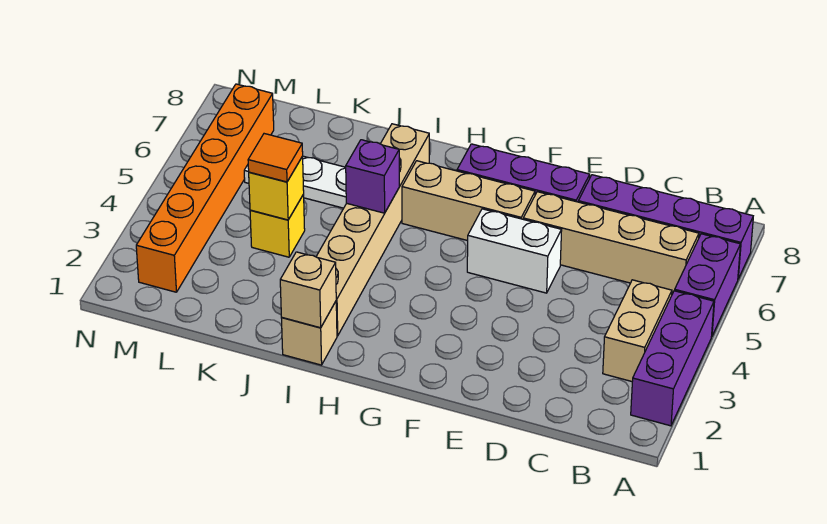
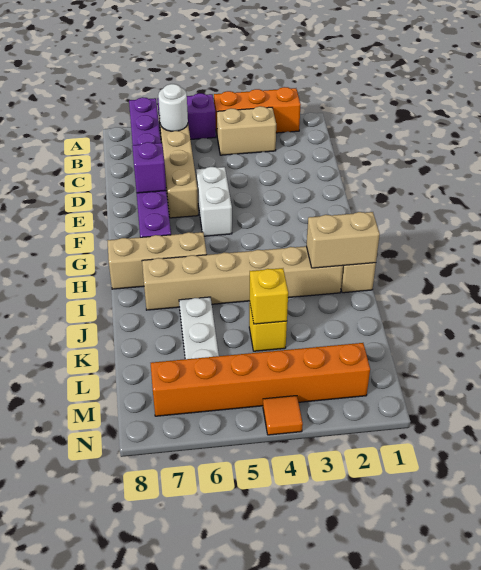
purple 1x3 brick [631,291,714,426] -> orange 1x3 brick [214,87,301,133]
none -> white 1x1 round brick [158,84,188,131]
tan 1x3 brick [402,161,535,241] -> tan 1x3 brick turned to [107,232,207,289]
tan 1x1 brick [280,252,336,328] -> tan 1x2 brick [306,212,380,268]
purple 1x1 brick [346,140,399,213] -> purple 1x1 brick moved to [132,142,166,193]
orange 1x1 tile [248,134,303,182] -> orange 1x1 tile moved to [263,396,303,435]

